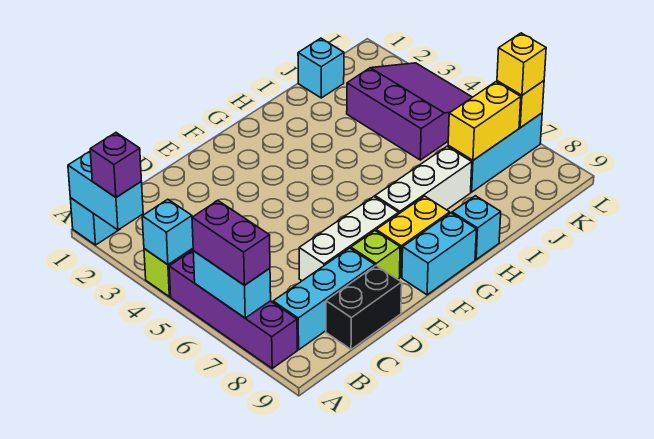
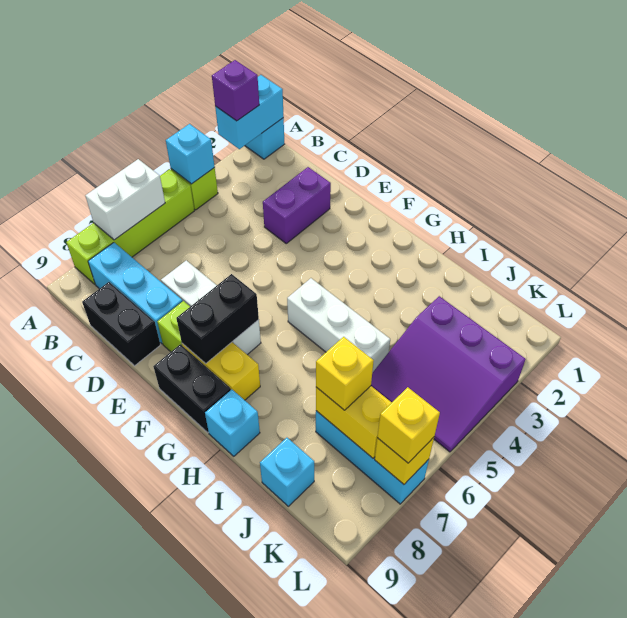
purple 1x4 brick [169,250,297,368] -> lime 1x4 brick [66,169,194,284]
cyan 1x2 brick [193,251,271,318] -> white 1x2 brick [85,159,165,240]
purple 1x2 brick [192,200,270,285] -> purple 1x2 brick moved to [263,167,331,243]
none -> black 1x2 brick [176,274,259,364]
cyan 1x2 brick [402,213,476,295] -> black 1x2 brick [153,344,231,433]
white 1x3 brick [375,147,472,213] -> white 1x3 brick moved to [287,278,390,373]
cyan 1x1 brick [298,38,344,98] -> cyan 1x1 brick moved to [260,438,314,506]
purple 3x3 slope [347,63,472,160] -> purple 3x3 slope turned to [371,296,526,452]
none -> yellow 1x1 brick [316,337,374,410]

